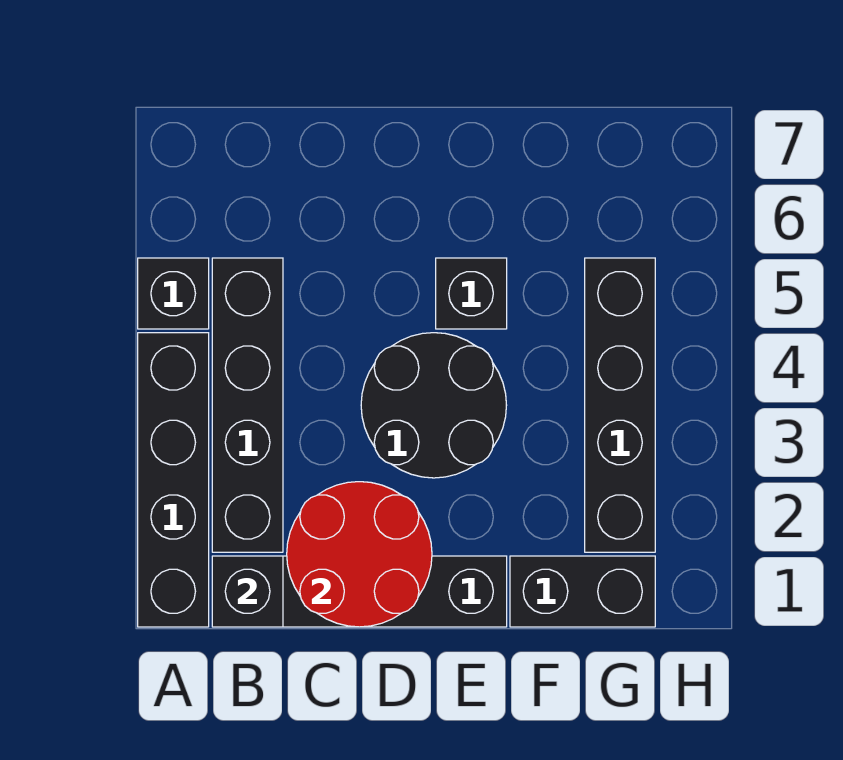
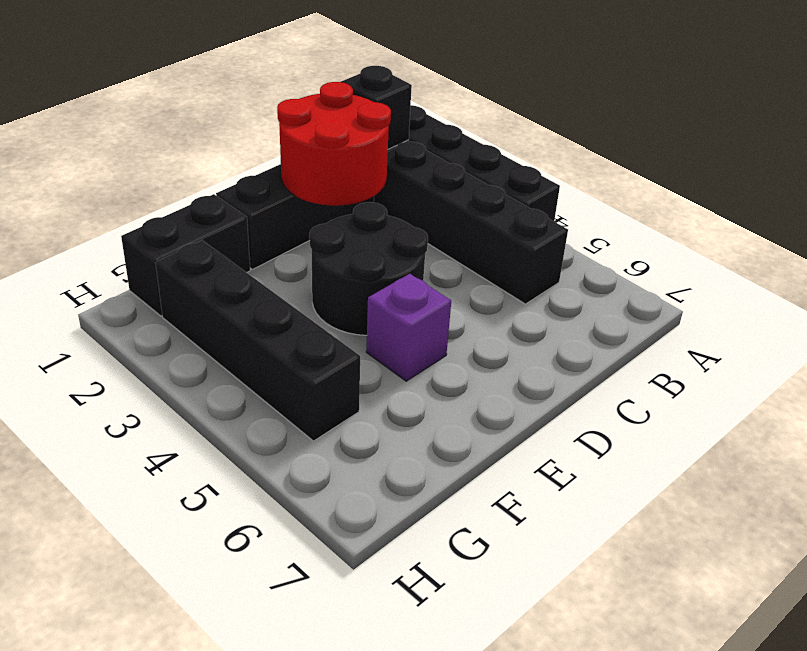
black 1x1 brick [138,258,209,329] -> none
black 1x1 brick [436,258,507,329] -> purple 1x1 brick [366,274,451,381]

